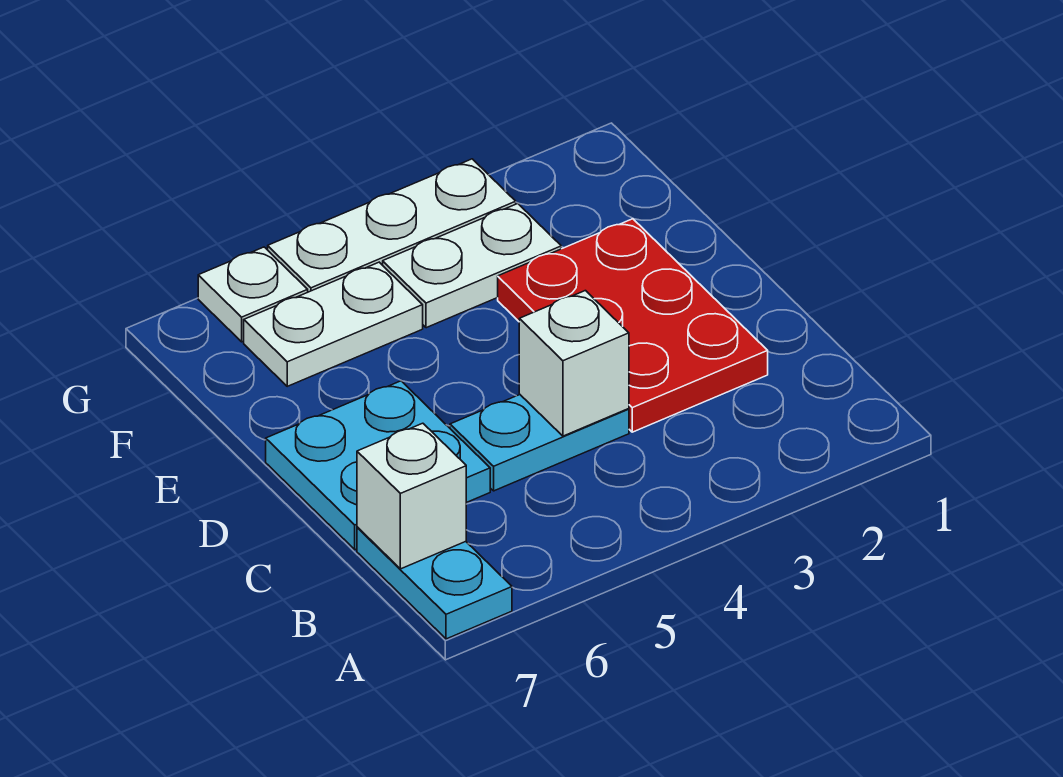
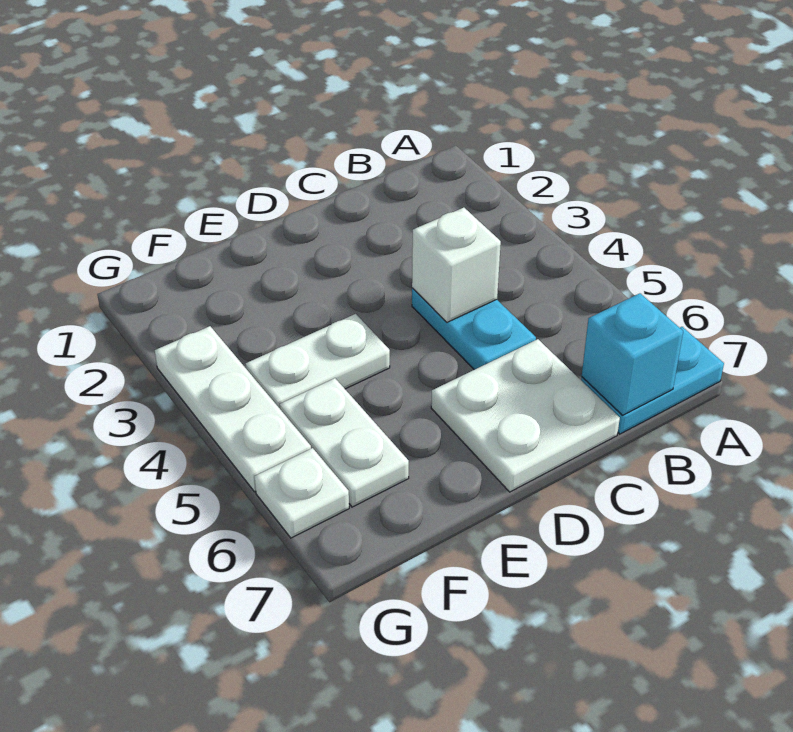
white 1x1 brick [357,423,466,569] -> cyan 1x1 brick [582,293,683,415]
red 2x3 plate [498,219,768,432] -> none
cyan 2x2 plate [266,381,490,550] -> white 2x2 plate [431,339,620,492]
white 1x2 plate [383,204,561,328] -> white 1x2 plate turned to [246,314,390,408]

